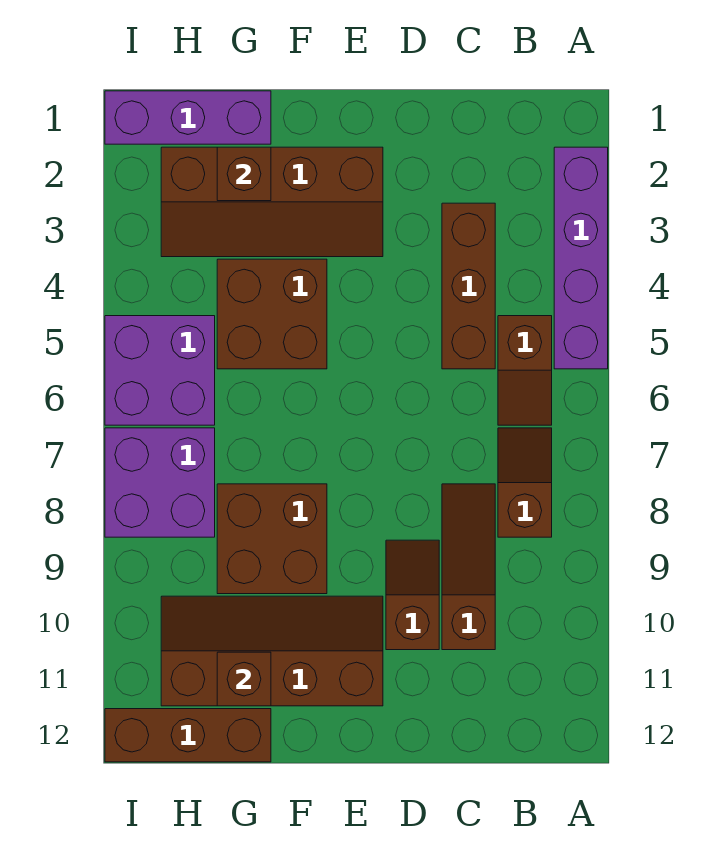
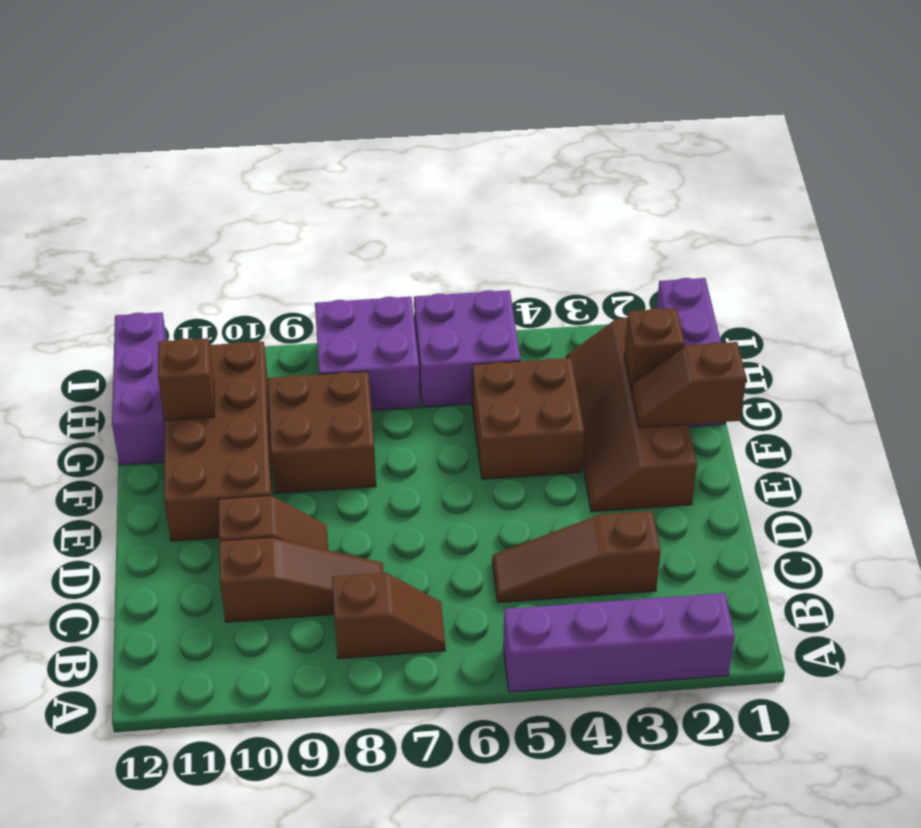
brown 1x2 slope [498,316,552,425] -> brown 1x2 slope moved to [632,342,746,428]
brown 1x3 brick [442,203,495,369] -> brown 1x3 slope [492,511,661,603]
brown 2x4 slope [161,596,383,706] -> brown 2x4 brick [164,341,273,541]
brown 1x3 brick [105,709,271,762] -> purple 1x3 brick [112,312,167,465]

